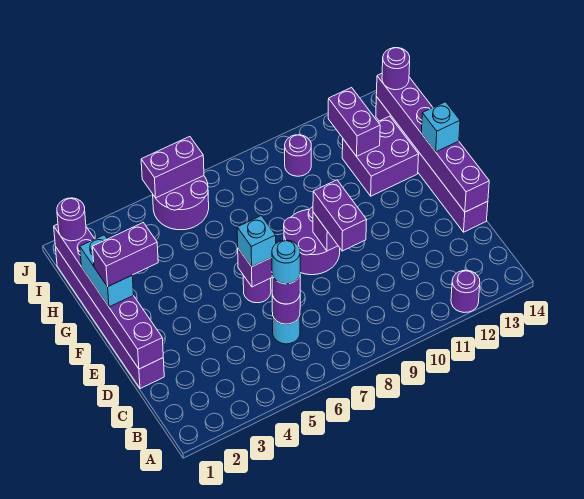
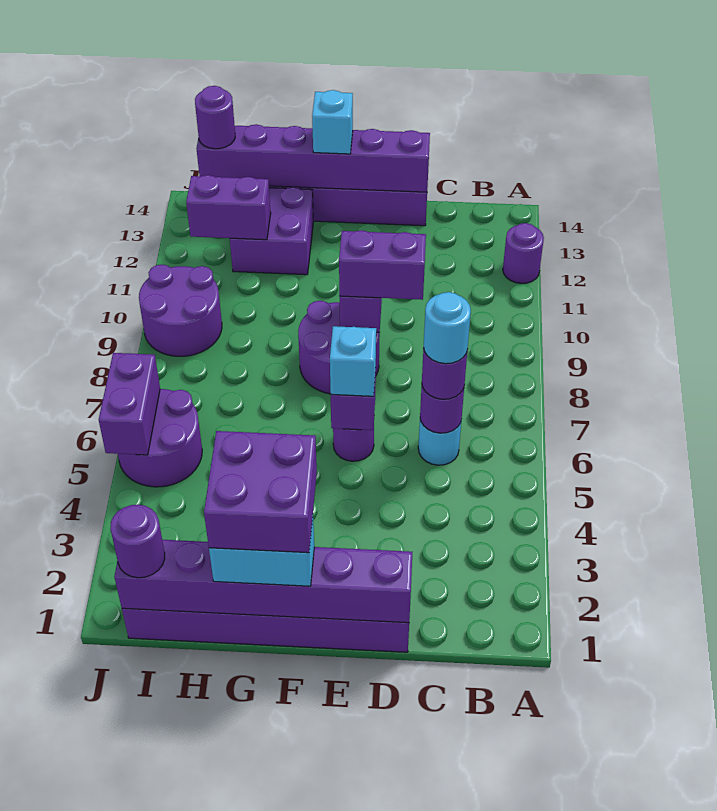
purple 1x2 brick [93,223,158,286] -> purple 2x2 brick [204,431,317,553]
purple 1x1 round brick [285,135,311,176] -> purple 2x2 round brick [139,265,222,357]

